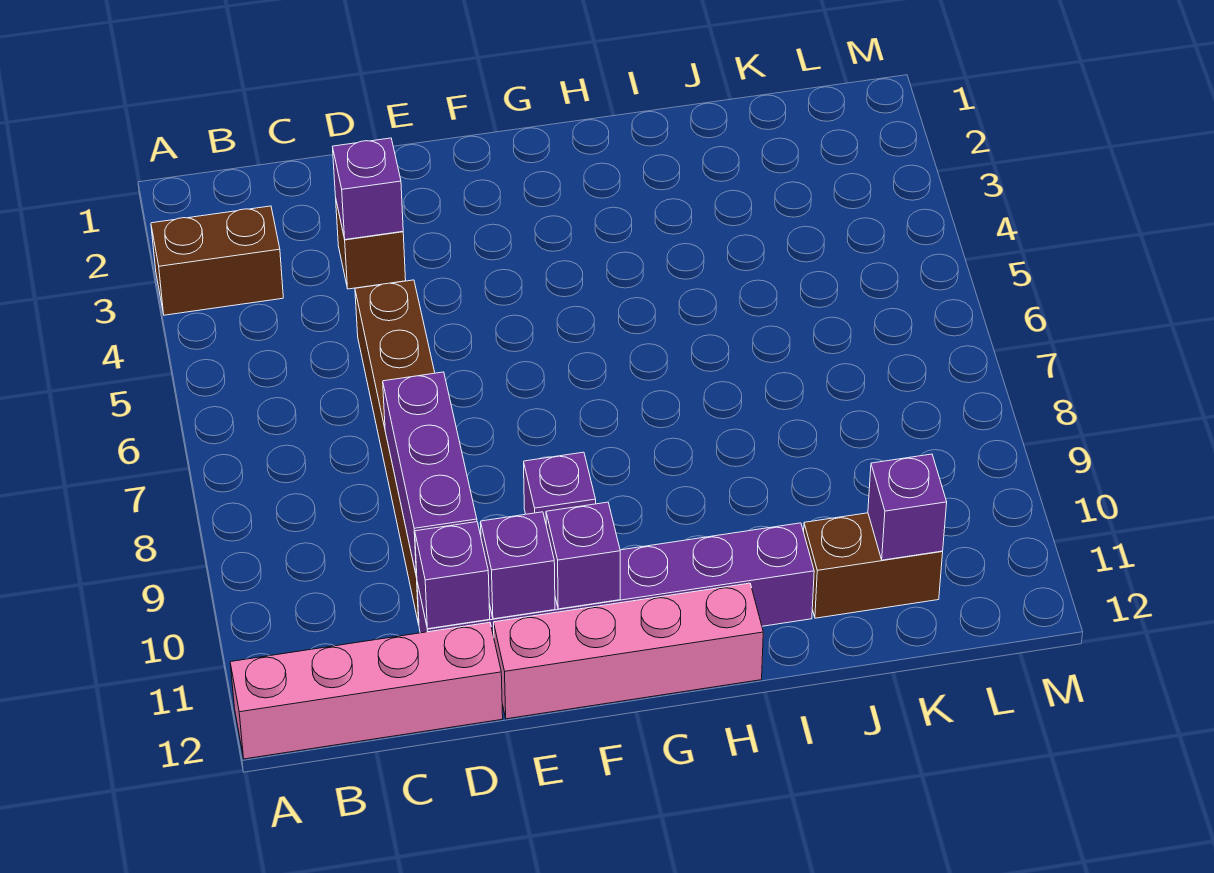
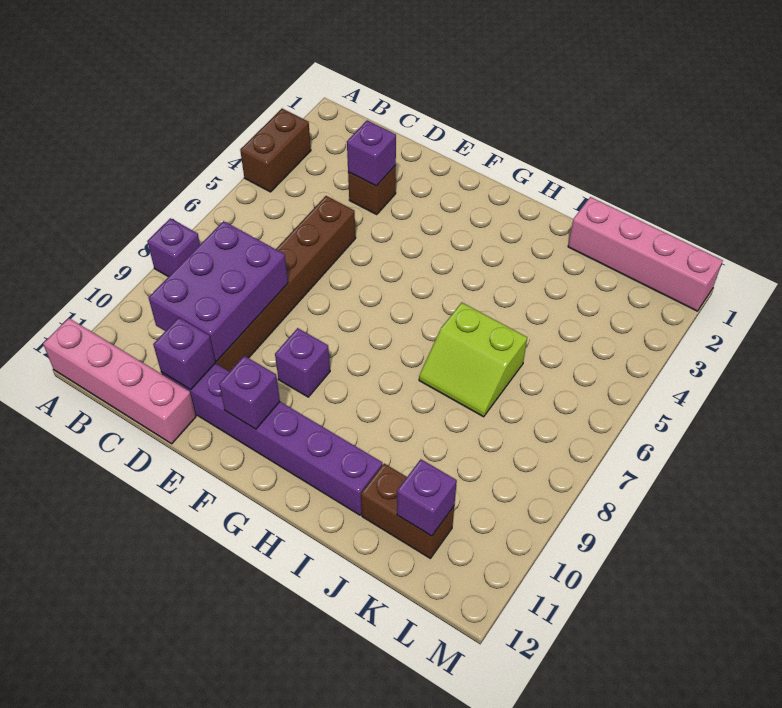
brown 1x2 brick [151,206,283,315] -> brown 1x2 brick turned to [240,109,311,192]
purple 1x3 brick [383,372,477,577] -> purple 2x3 brick [149,221,288,362]
purple 1x1 brick [481,512,555,619] -> purple 1x1 brick moved to [147,218,200,277]
pink 1x4 brick [494,583,763,719] -> pink 1x4 brick moved to [568,197,723,311]
none -> lime 2x2 slope [419,303,527,417]

